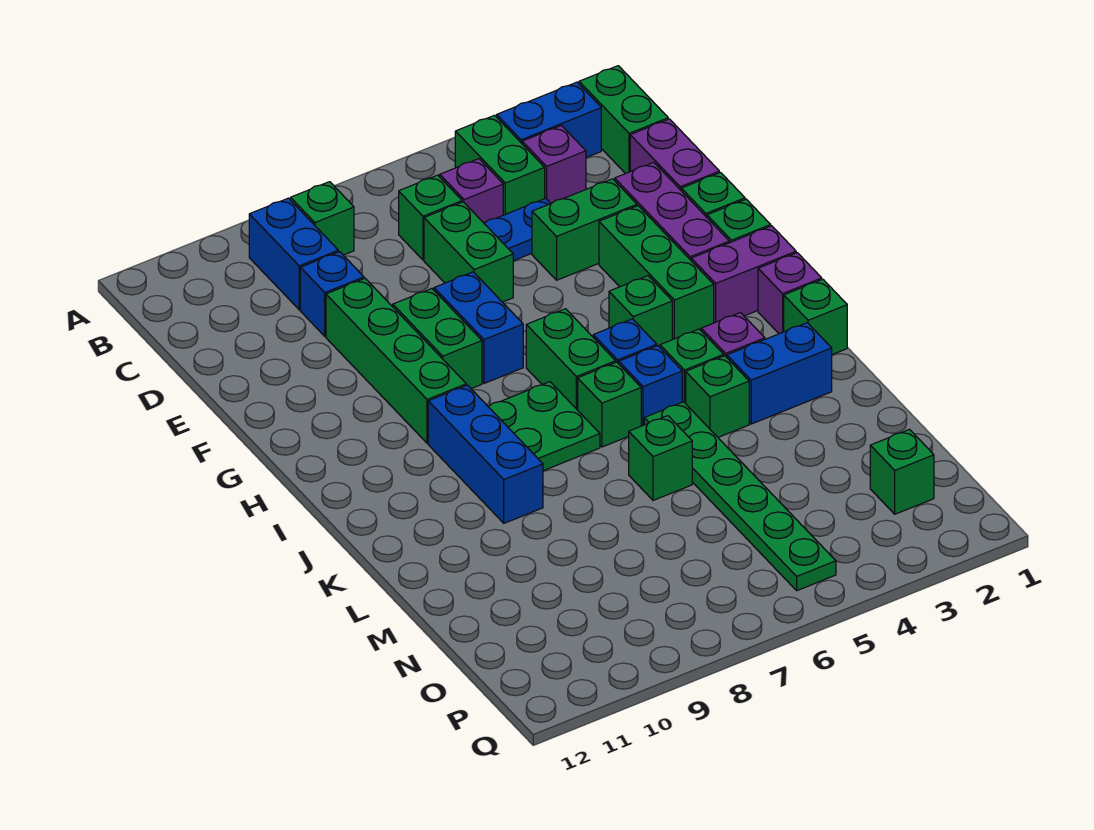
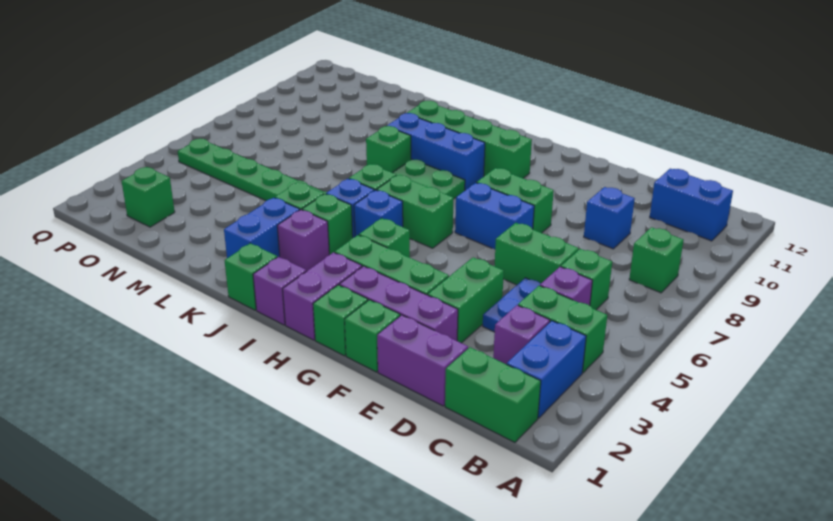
blue 1x2 brick [249,198,338,310] -> blue 1x2 brick moved to [650,169,733,241]
green 1x4 brick [326,278,466,443] -> green 1x4 brick moved to [407,101,532,178]
green 1x1 brick [629,416,692,500] -> green 1x1 brick moved to [366,126,411,173]

